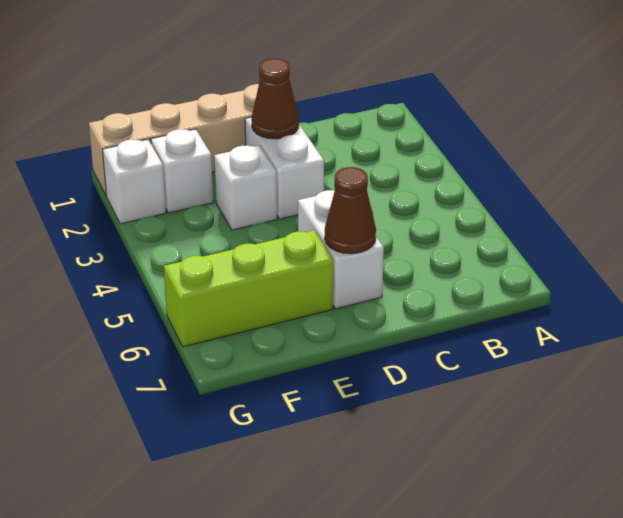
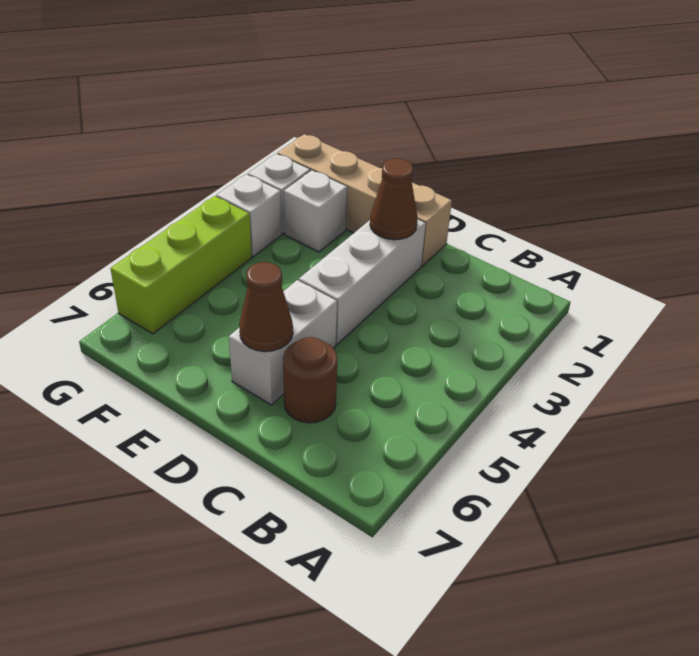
none -> brown 1x1 round brick [283,337,337,423]
white 1x2 brick [245,117,324,219] -> white 1x3 brick [299,219,426,344]
white 1x1 brick [214,145,277,230] -> white 1x1 brick moved to [216,174,282,257]
lime 1x3 brick [164,230,333,347] -> lime 1x3 brick turned to [110,196,252,334]

